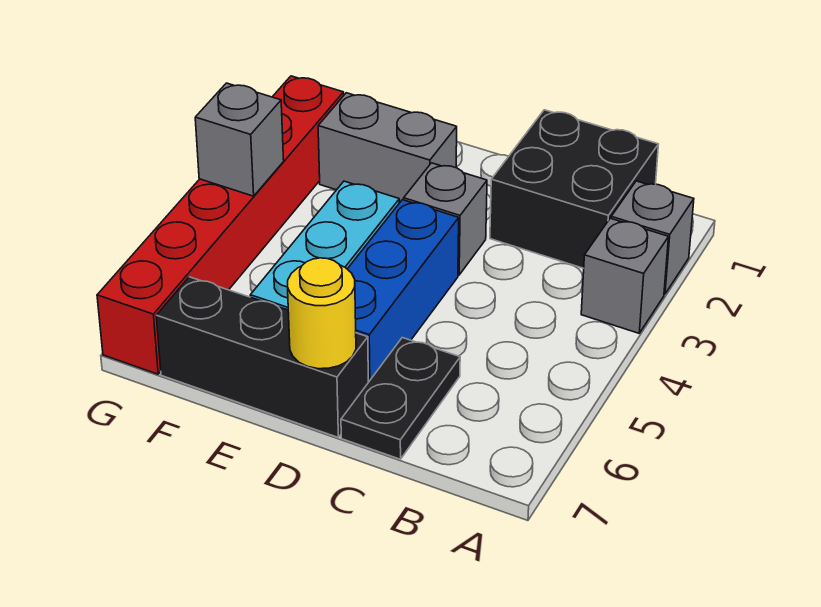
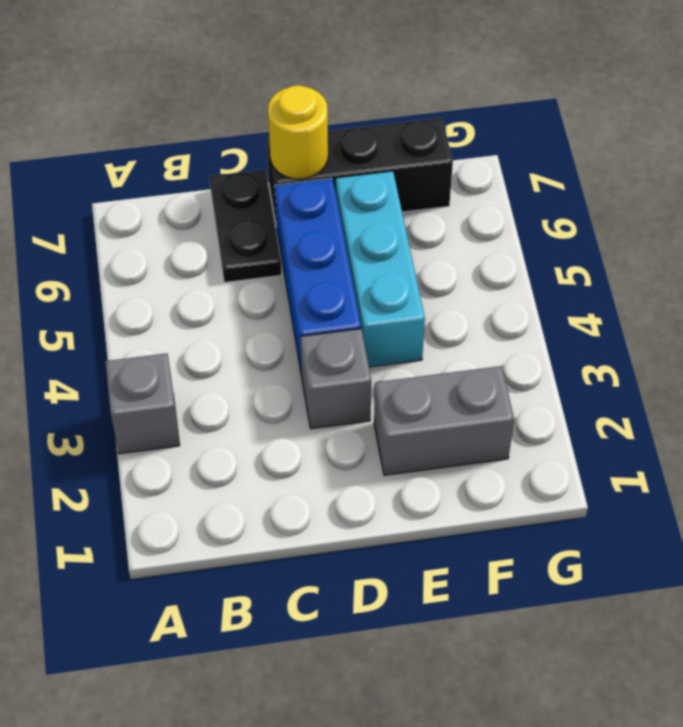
grey 1x1 brick [611,181,694,294] -> none
black 2x2 brick [490,110,658,268] -> none
red 1x6 brick [97,76,344,374] -> none
grey 1x1 brick [195,83,284,196] -> none

